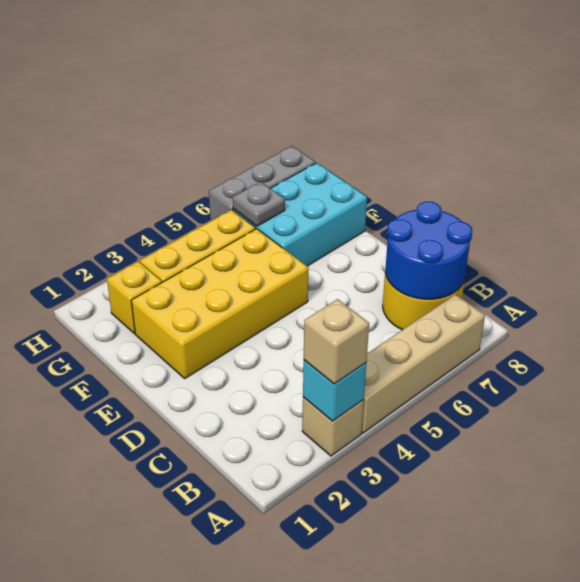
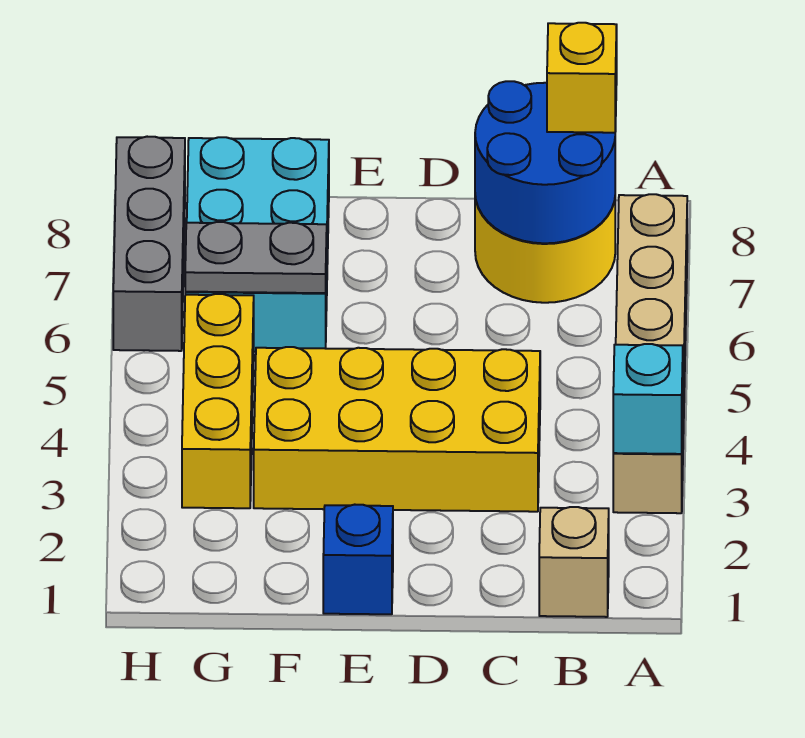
tan 1x1 brick [304,299,369,384] -> tan 1x1 brick moved to [539,507,609,617]
none -> blue 1x1 brick [323,505,393,614]
yellow 2x4 brick [131,229,308,378] -> yellow 2x4 brick turned to [254,347,540,512]
yellow 1x1 brick [107,261,162,333] -> yellow 1x1 brick moved to [547,23,617,133]
grey 1x1 plate [233,182,285,226] -> grey 1x2 plate [185,222,327,293]

